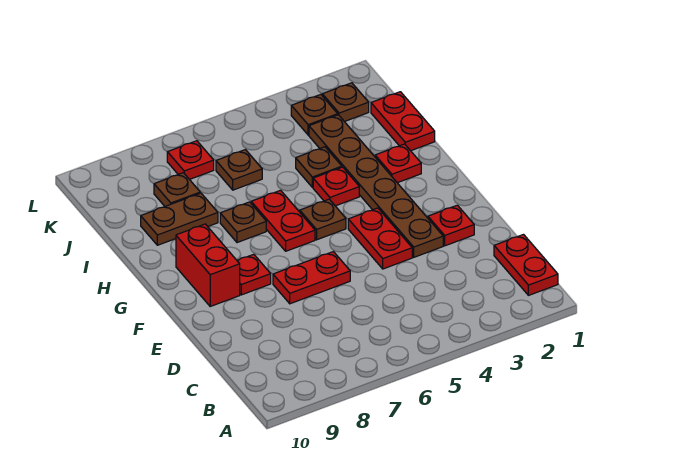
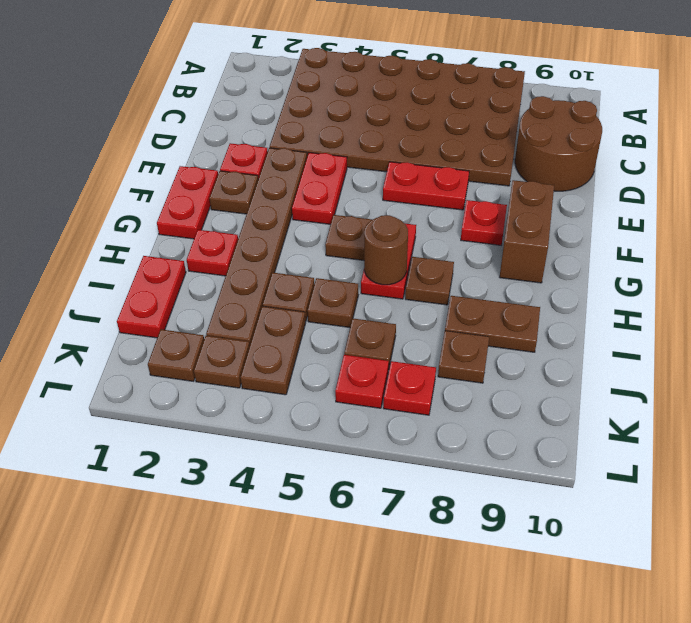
none -> brown 4x6 plate [270,48,525,186]
red 1x2 plate [494,235,558,295] -> red 1x2 plate moved to [157,166,218,239]
none -> brown 2x2 round brick [515,96,602,191]
none -> brown 1x1 plate [209,171,258,214]
red 1x2 brick [176,224,240,306] -> brown 1x2 brick [500,180,554,283]
red 1x1 plate [313,167,359,206] -> red 1x1 plate moved to [335,355,389,408]
none -> brown 1x1 round brick [364,215,408,285]
none -> brown 1x1 plate [307,278,358,327]
none -> brown 1x2 plate [241,306,306,395]

